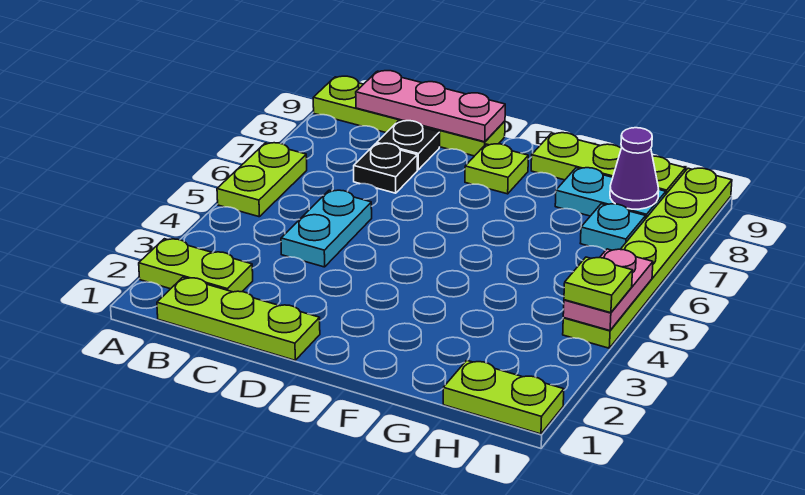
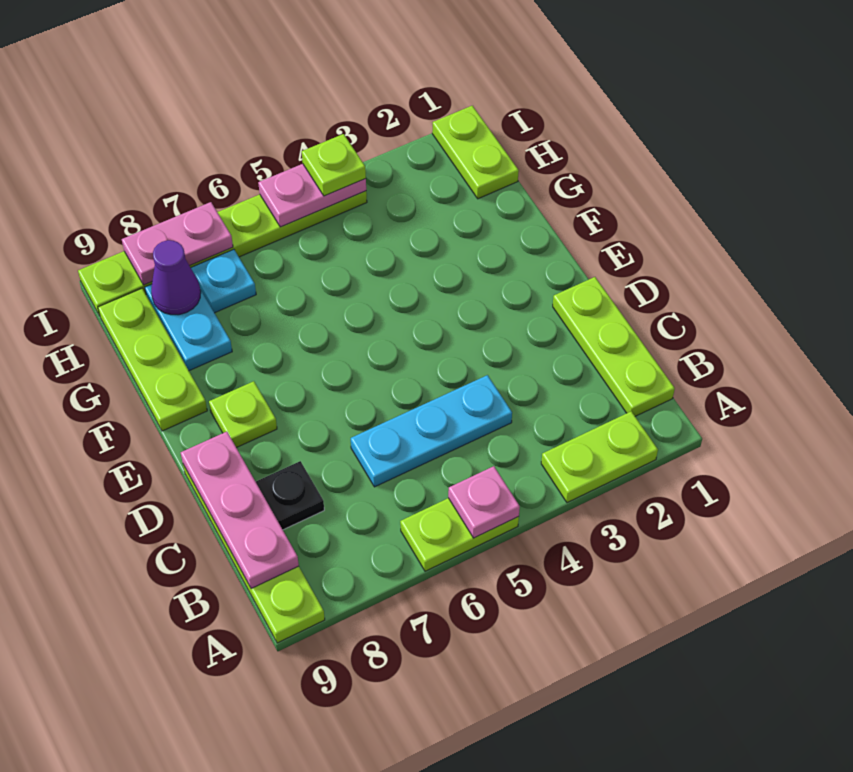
lime 1x2 plate [139,239,253,292] -> lime 1x2 plate turned to [541,411,658,503]
none -> pink 1x1 plate [448,466,520,538]
cyan 1x2 plate [281,190,372,267] -> cyan 1x3 plate [351,375,512,487]
black 1x1 plate [354,143,417,193] -> none
none -> pink 1x2 plate [122,202,233,285]

